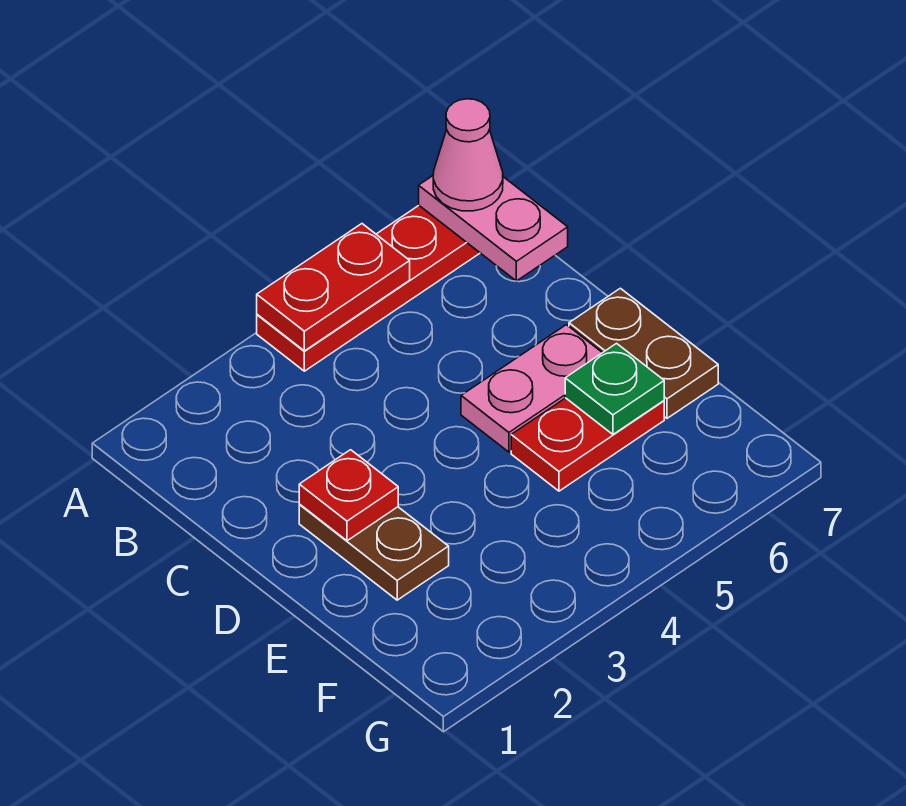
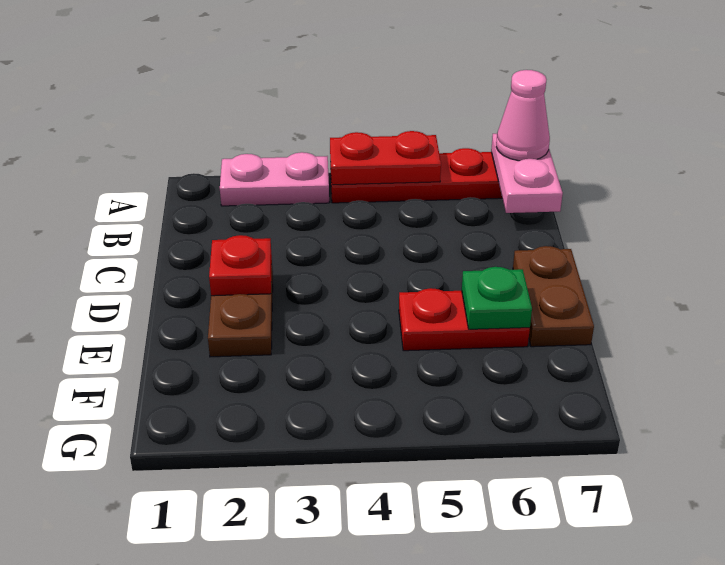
pink 1x2 plate [461,325,602,452] -> pink 1x2 plate moved to [220,152,329,206]

